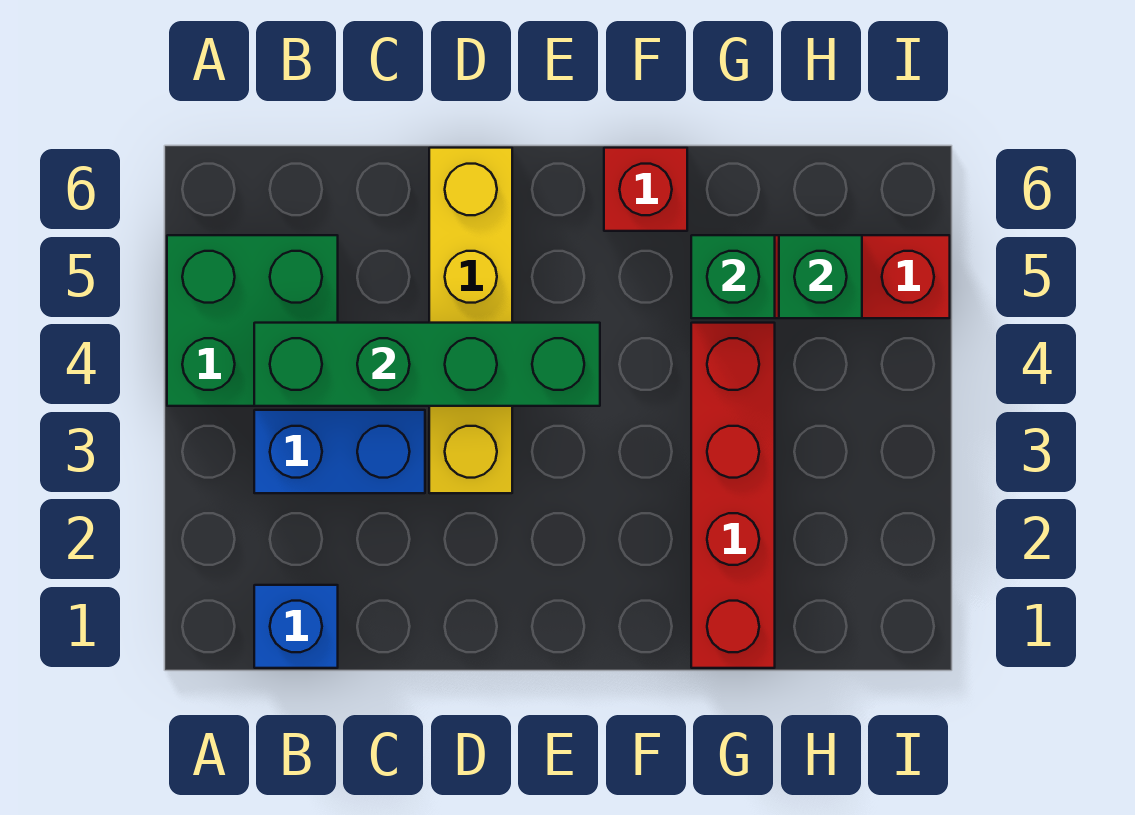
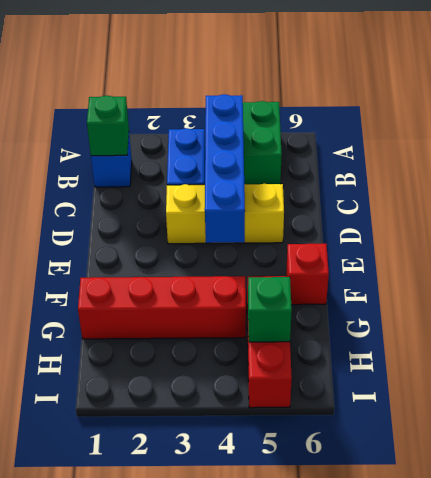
green 1x4 brick [254,323,600,406] -> blue 1x4 brick [205,94,245,243]
yellow 1x4 brick [429,148,512,493] -> yellow 1x3 brick [166,184,284,244]
green 1x1 brick [691,235,775,318] -> green 1x1 brick moved to [87,96,129,156]

